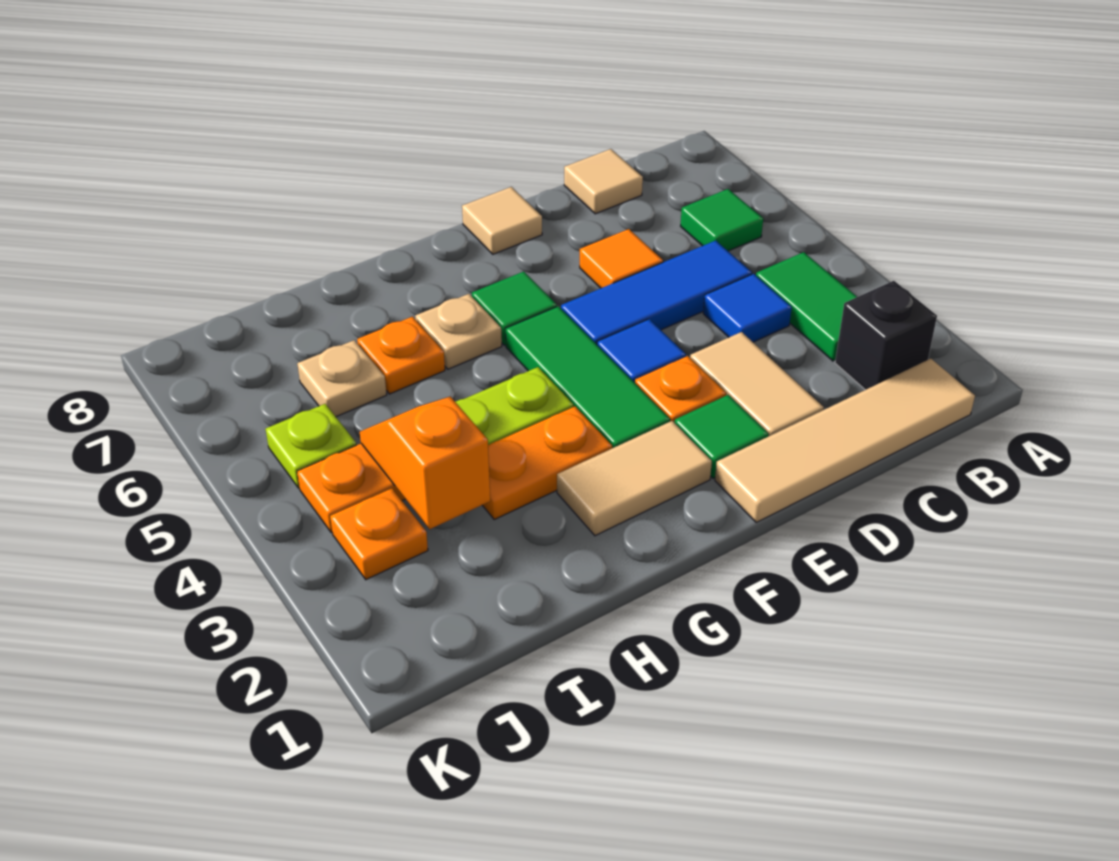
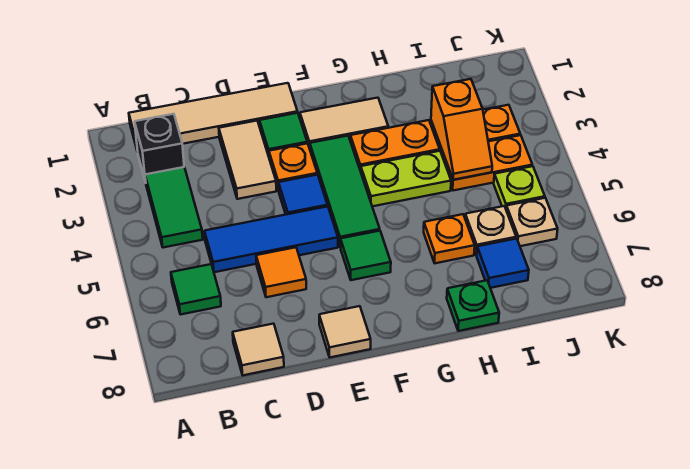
blue 1x1 tile [703,274,792,342] -> blue 1x1 tile moved to [477,239,529,288]
tan 1x1 plate [415,294,502,369] -> tan 1x1 plate moved to [506,198,558,246]
none -> green 1x1 plate [447,280,499,331]

